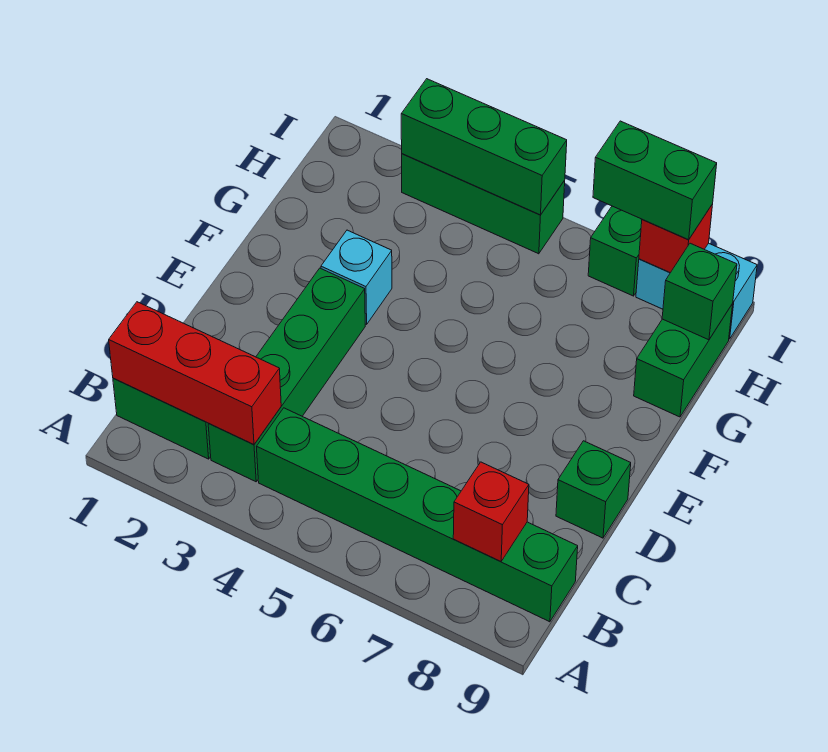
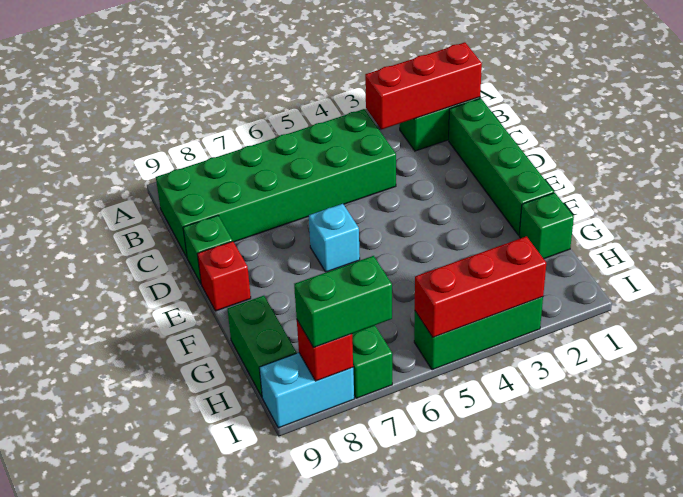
green 1x4 brick [208,268,365,482] -> green 1x4 brick moved to [449,98,554,235]
green 1x6 brick [257,408,578,622] -> green 2x6 brick [156,109,396,257]
red 1x1 brick [453,462,529,562] -> red 1x1 brick moved to [197,241,251,311]
cyan 1x1 brick [321,230,392,324] -> cyan 1x1 brick moved to [309,204,360,272]
green 1x1 brick [662,243,737,340] -> green 1x1 brick moved to [519,193,574,259]
green 1x3 brick [401,79,567,215] -> red 1x3 brick [415,236,546,337]

